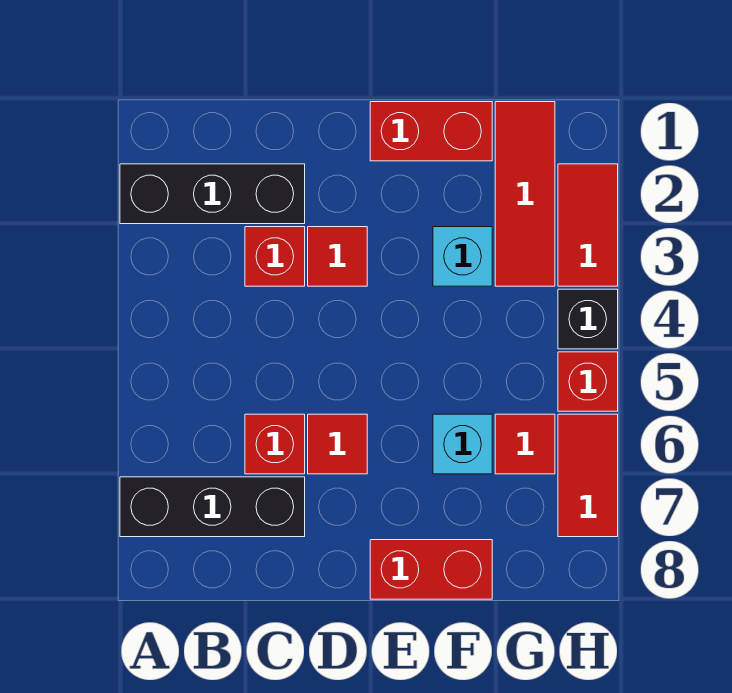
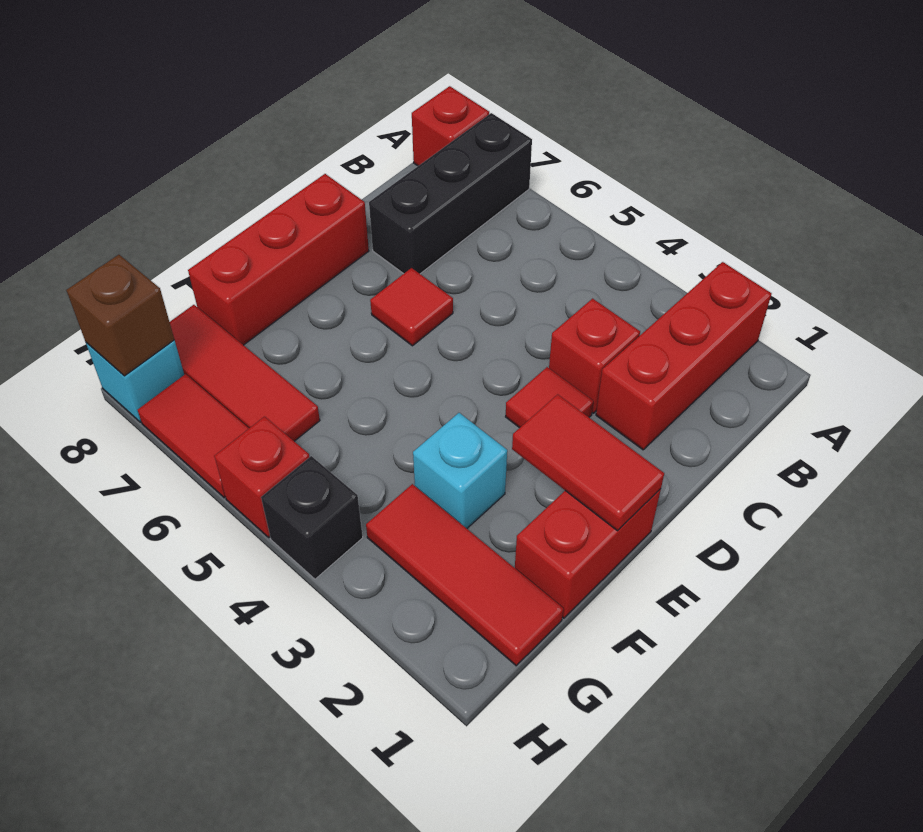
black 1x3 brick [120,164,305,224] -> red 1x3 brick [596,262,772,450]
red 1x1 brick [245,414,305,474] -> red 1x1 brick moved to [412,86,489,166]
red 1x2 brick [370,540,492,599] -> red 1x3 brick [188,174,369,345]
cyan 1x1 brick [433,414,492,474] -> cyan 1x1 brick moved to [86,340,184,422]
red 1x1 tile [495,414,555,474] -> red 1x3 tile [170,305,320,441]
red 1x2 tile [558,164,618,286] -> red 1x2 tile moved to [512,394,664,531]
none -> brown 1x1 brick [67,255,174,376]

